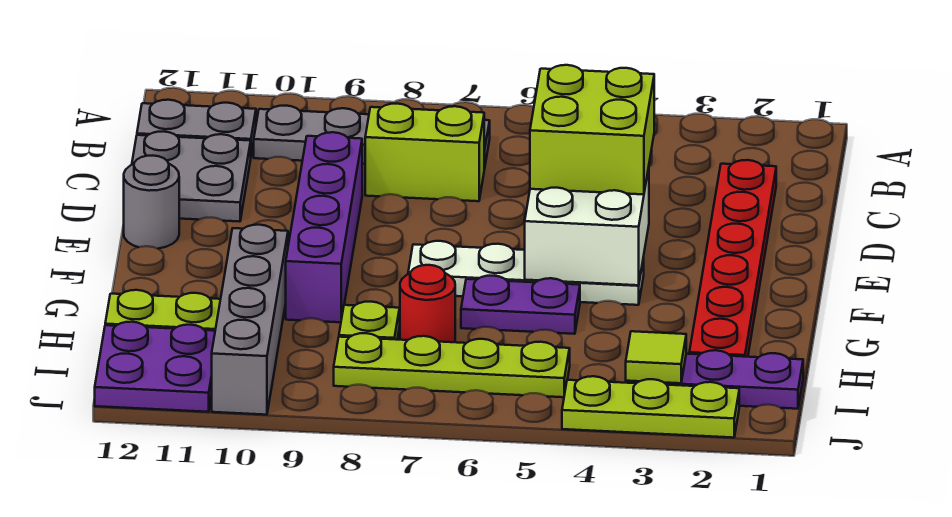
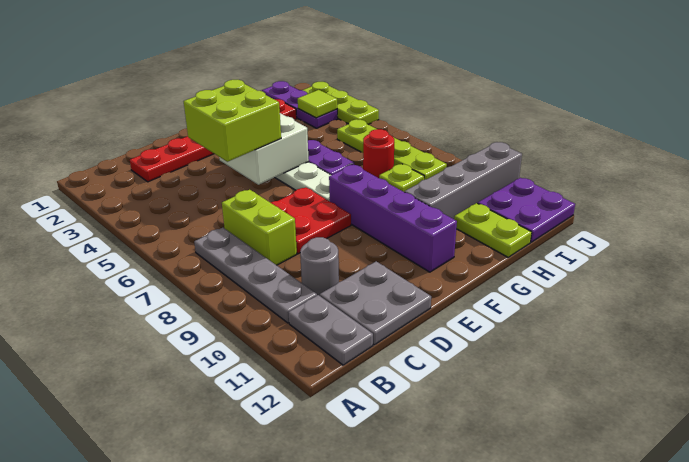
none -> red 2x2 plate [270,187,351,254]
purple 1x4 brick [286,132,362,322] -> purple 1x4 brick turned to [329,165,457,272]
grey 1x1 round brick [124,156,179,249] -> grey 1x1 round brick moved to [300,237,339,296]

